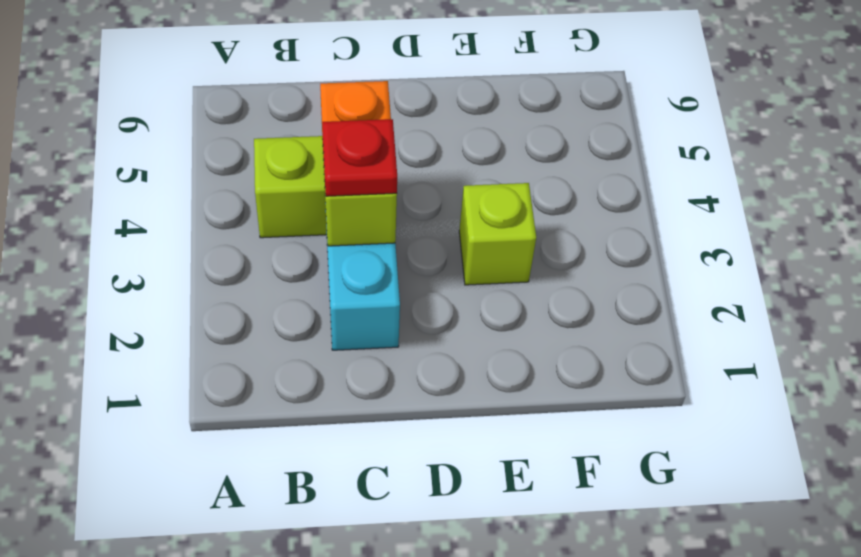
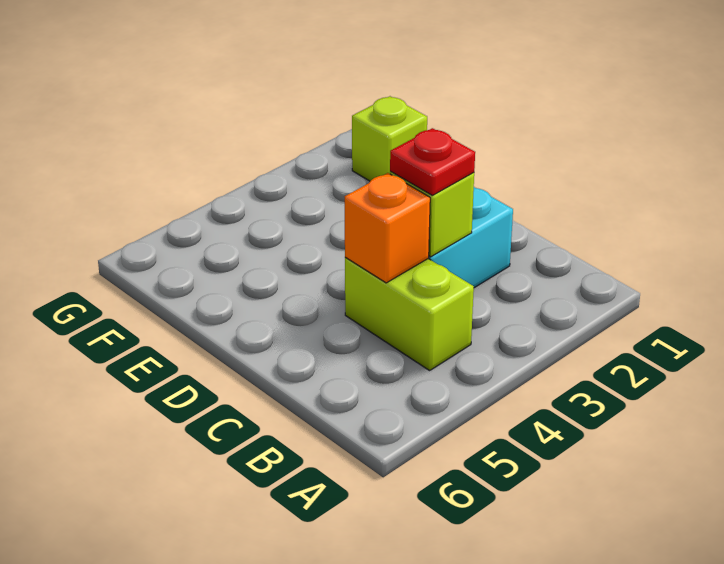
lime 1x1 brick [459,183,536,285] -> lime 1x1 brick moved to [352,96,427,181]

